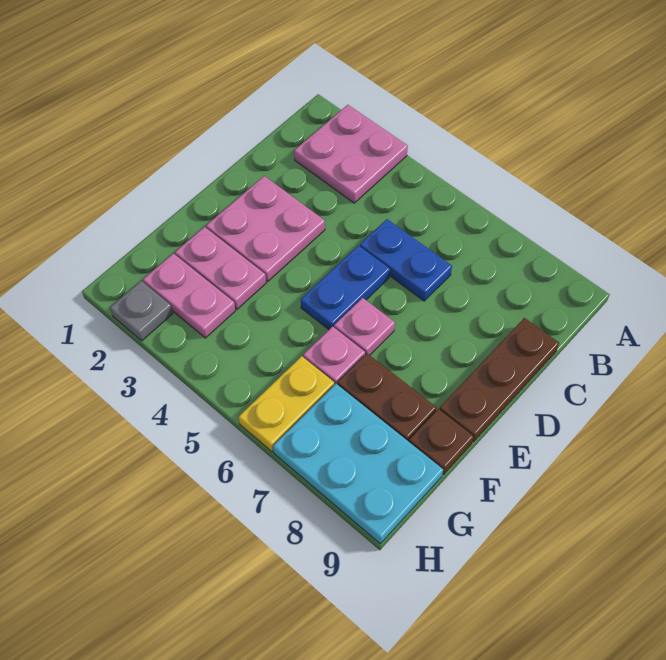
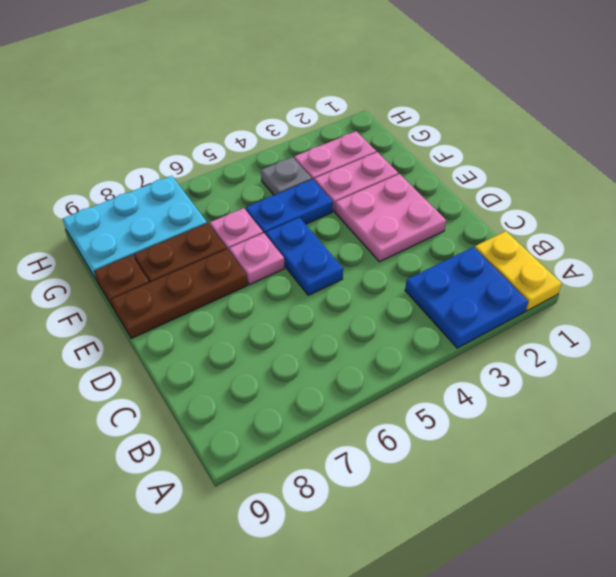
pink 2x2 plate [294,105,408,203] -> blue 2x2 plate [405,247,528,348]
blue 1x2 plate [360,219,452,301] -> blue 1x2 plate moved to [246,179,333,235]
brown 1x3 plate [439,318,559,442] -> brown 1x3 plate turned to [111,249,248,339]
yellow 1x2 plate [239,356,334,452] -> yellow 1x2 plate moved to [475,231,562,311]
grey 1x1 plate [110,281,173,341] -> grey 1x1 plate moved to [261,157,312,195]

